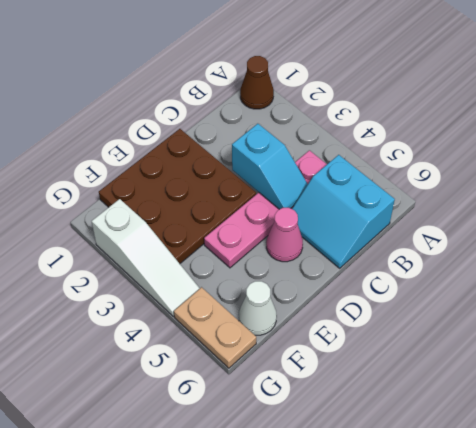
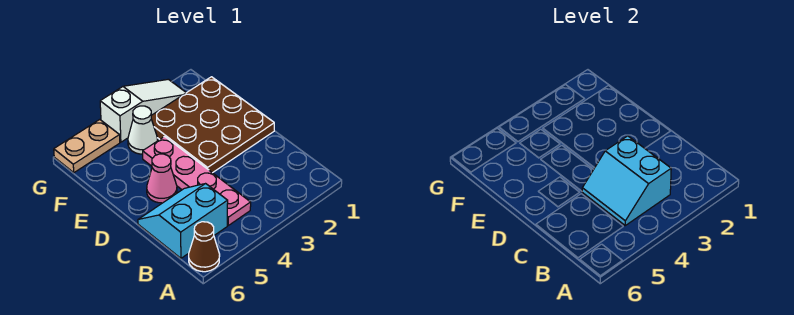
brown 1x1 cone [240,56,274,109] -> brown 1x1 cone moved to [189,222,220,272]
cyan 1x2 slope [232,124,308,209] -> cyan 2x2 slope [582,136,671,225]
white 1x1 cone [239,281,277,335] -> white 1x1 cone moved to [128,106,158,154]
white 1x3 slope [92,199,200,316] -> white 1x3 slope turned to [100,79,186,142]

